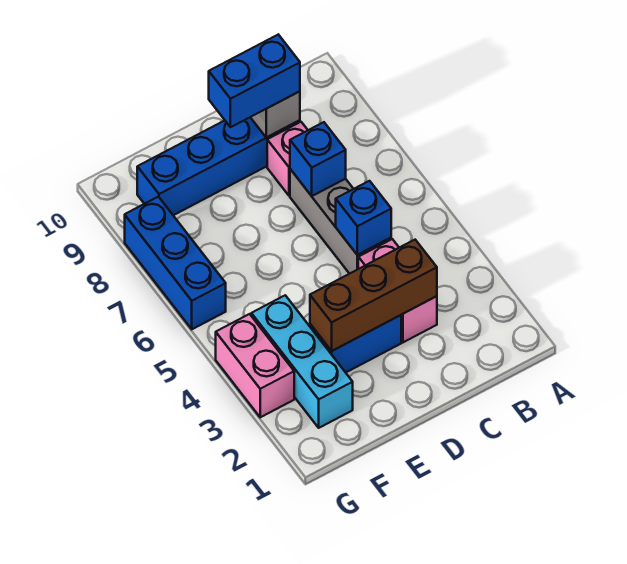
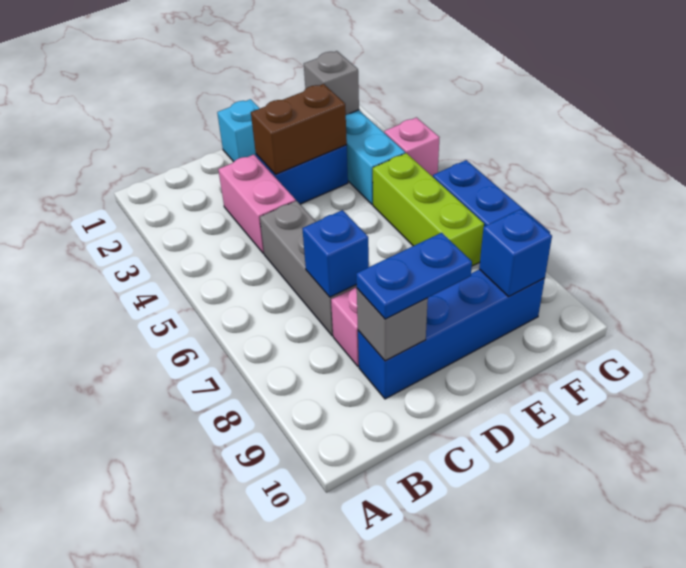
brown 1x3 brick [310,240,437,351] -> brown 1x2 brick [251,84,347,174]
blue 1x1 brick [336,181,391,255] -> blue 1x1 brick moved to [479,209,552,297]
blue 1x2 brick [209,35,300,127] -> blue 1x2 plate [356,233,472,319]
none -> cyan 1x1 brick [217,99,260,162]
none -> grey 1x1 brick [304,51,359,115]
none -> lime 1x3 brick [373,153,484,266]
pink 1x2 brick [216,314,294,417] -> pink 1x1 brick [384,117,440,177]

